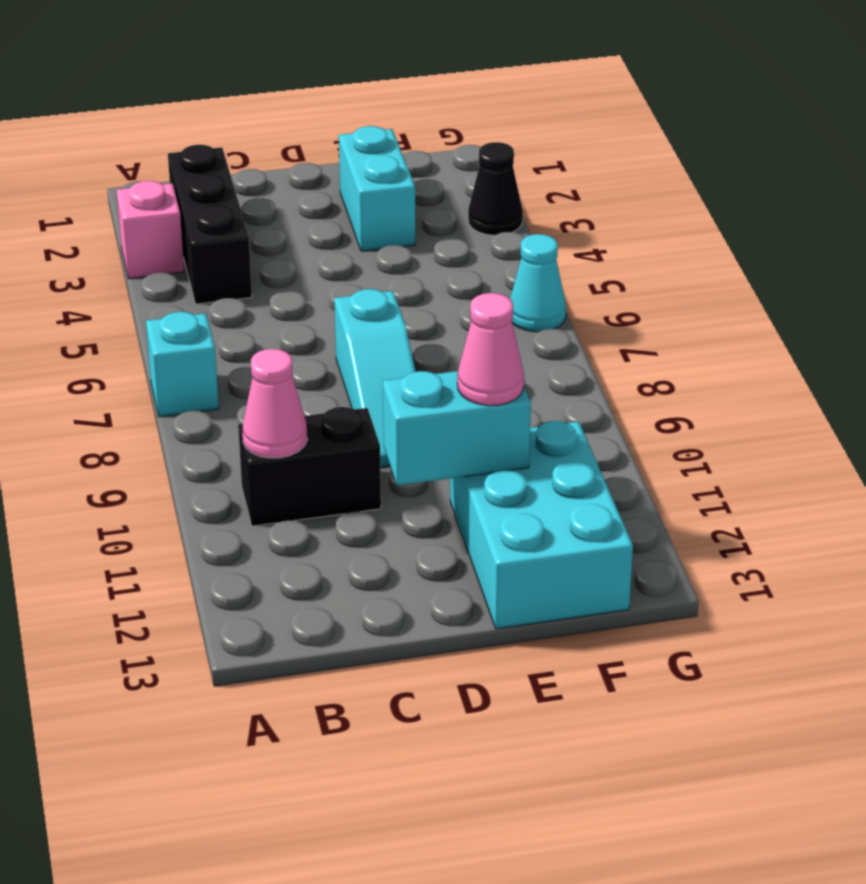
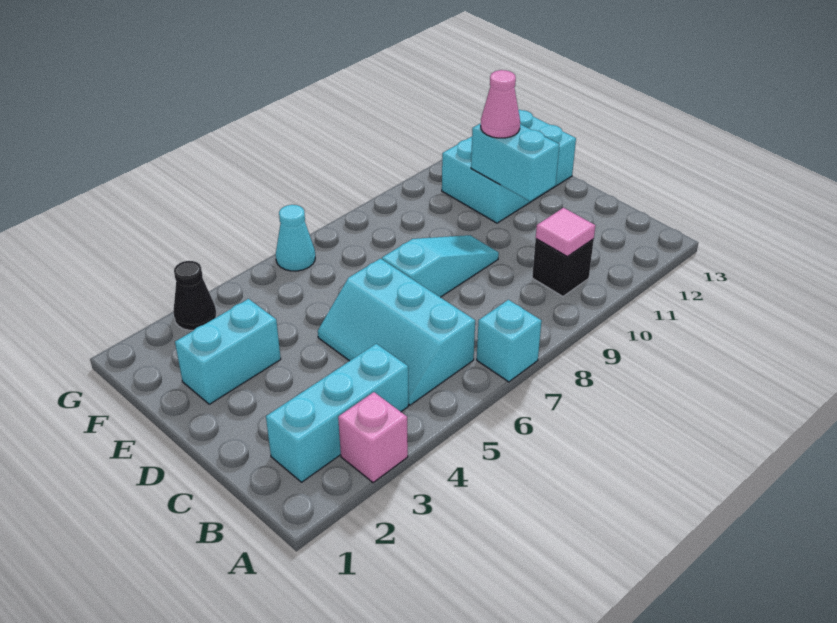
black 1x3 brick [168,145,252,304] -> cyan 1x3 brick [266,344,408,482]
none -> cyan 2x3 slope [318,258,475,405]
black 1x2 brick [238,407,381,526] -> black 1x1 brick [532,239,594,296]
pink 1x1 cone [243,349,307,458] -> pink 1x1 tile [536,208,595,257]

